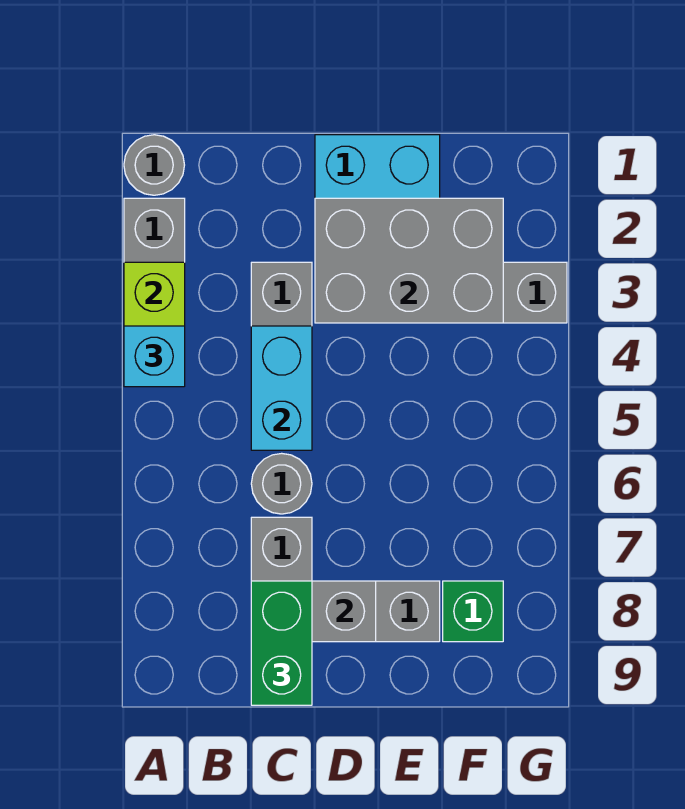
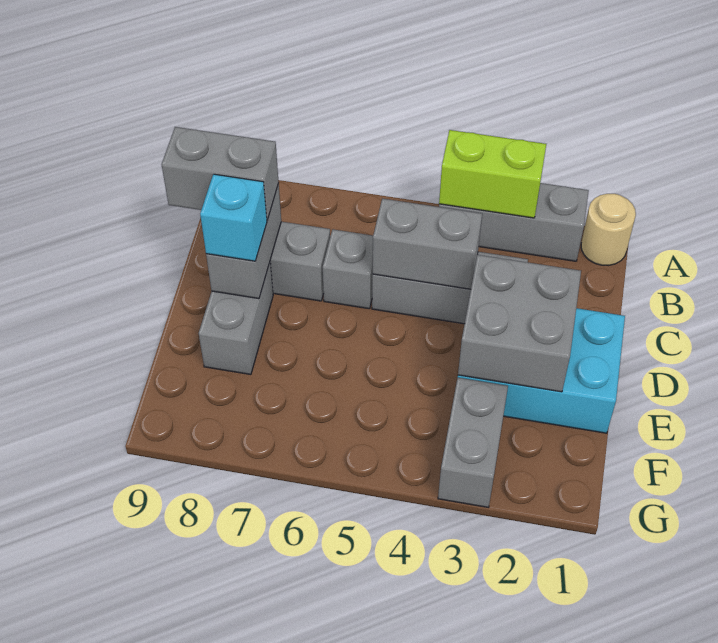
grey 1x1 round brick [124,135,184,195] -> tan 1x1 round brick [581,194,636,266]
cyan 1x1 brick [124,326,185,387] -> cyan 1x1 brick moved to [200,174,267,261]
cyan 1x2 brick [251,326,312,450] -> grey 1x2 brick [373,199,482,289]
grey 1x1 round brick [251,453,312,514] -> grey 1x1 brick [323,229,373,309]
green 1x2 brick [251,581,312,705] -> grey 1x2 brick [162,127,279,220]
grey 2x3 brick [315,198,503,323] -> grey 2x2 brick [458,255,581,392]
green 1x1 brick [443,581,503,642] -> none

